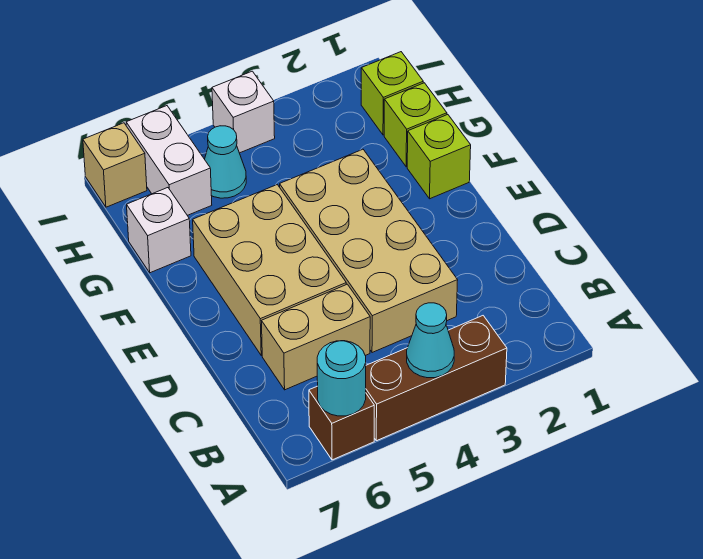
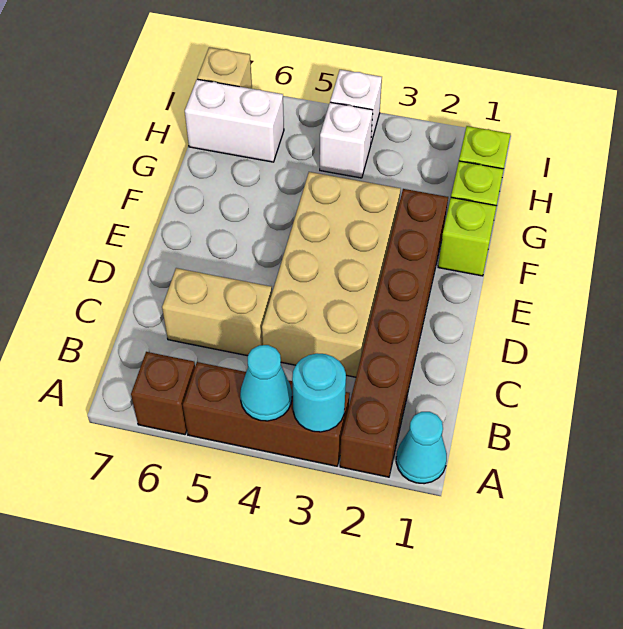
none -> brown 1x6 brick [340,189,448,477]
cyan 1x1 round brick [317,341,366,416] -> cyan 1x1 round brick moved to [292,353,346,432]
tan 2x3 brick [193,185,346,355] -> none
white 1x1 brick [127,188,191,273] -> white 1x1 brick moved to [320,102,373,178]
cyan 1x1 cone [205,126,246,198] -> cyan 1x1 cone moved to [396,412,447,484]
white 1x2 brick [126,106,212,215] -> white 1x2 brick turned to [185,79,284,162]

